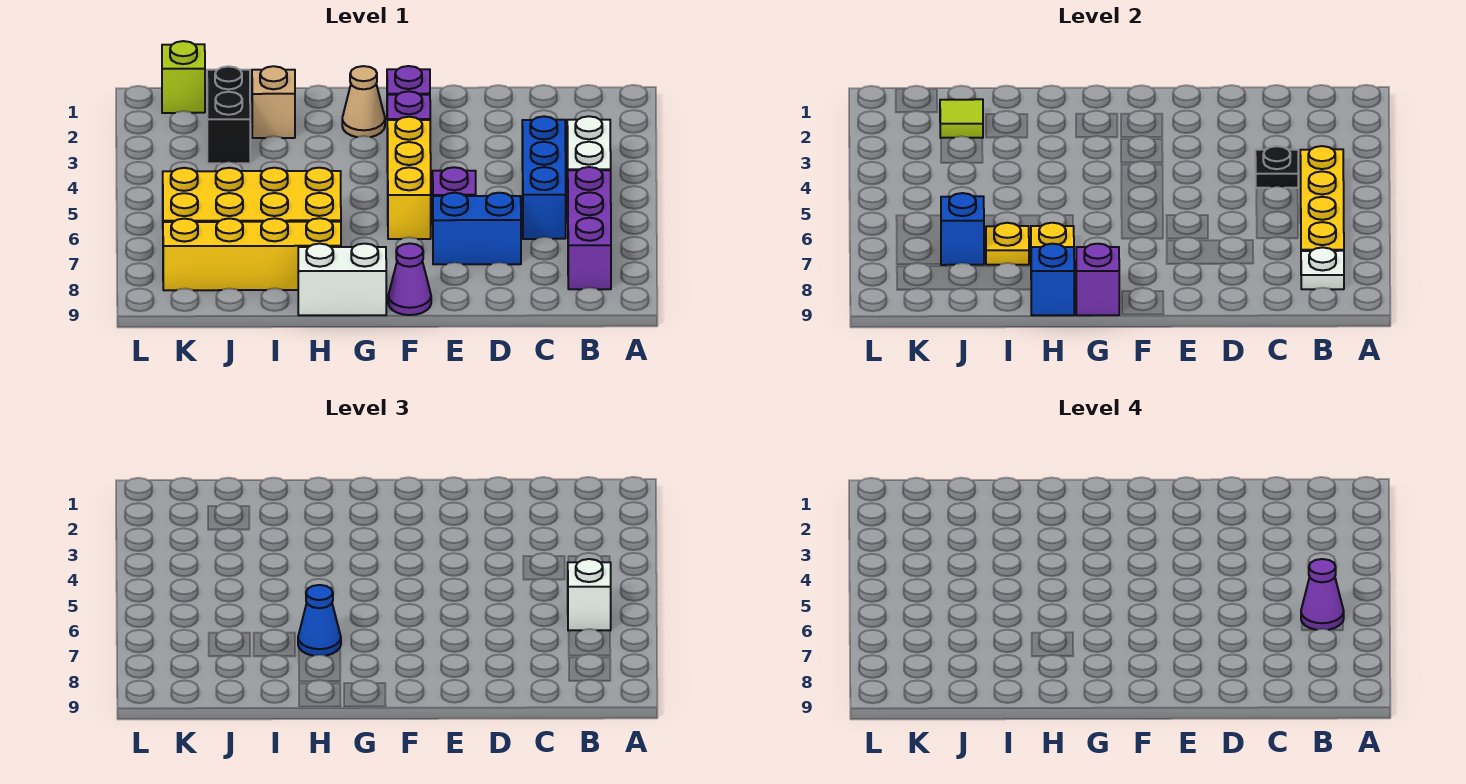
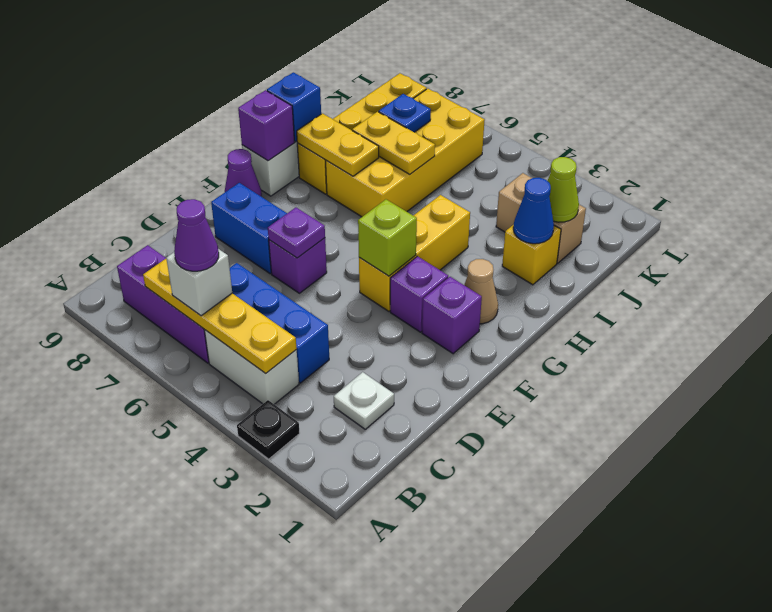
white 1x1 plate [1301,247,1344,289] -> white 1x1 plate moved to [334,372,394,429]
black 1x1 plate [1255,146,1298,188] -> black 1x1 plate moved to [237,400,300,459]
blue 1x2 brick [433,193,521,264] -> blue 1x2 brick turned to [211,183,287,274]
none -> purple 1x1 plate [268,208,325,258]
yellow 1x3 brick [387,117,431,239] -> yellow 1x3 brick turned to [359,195,470,311]
blue 1x1 cone [298,585,341,656] -> blue 1x1 cone moved to [513,178,554,244]
tan 1x1 brick [252,66,295,138] -> yellow 1x1 brick [502,225,561,285]
yellow 1x1 plate [986,223,1029,265] -> yellow 1x2 plate [352,112,435,174]
black 1x2 brick [207,66,250,163] -> tan 1x2 brick [496,173,586,263]
lime 1x1 tile [940,99,983,138] -> lime 1x1 cone [548,157,579,222]
blue 1x1 brick [941,193,984,265] -> blue 1x1 plate [379,94,431,132]
lime 1x1 brick [162,41,205,113] -> lime 1x1 brick moved to [358,199,417,276]

